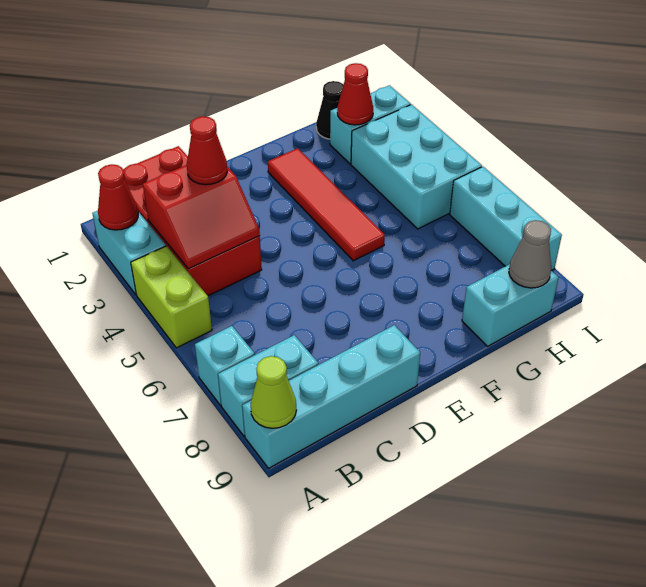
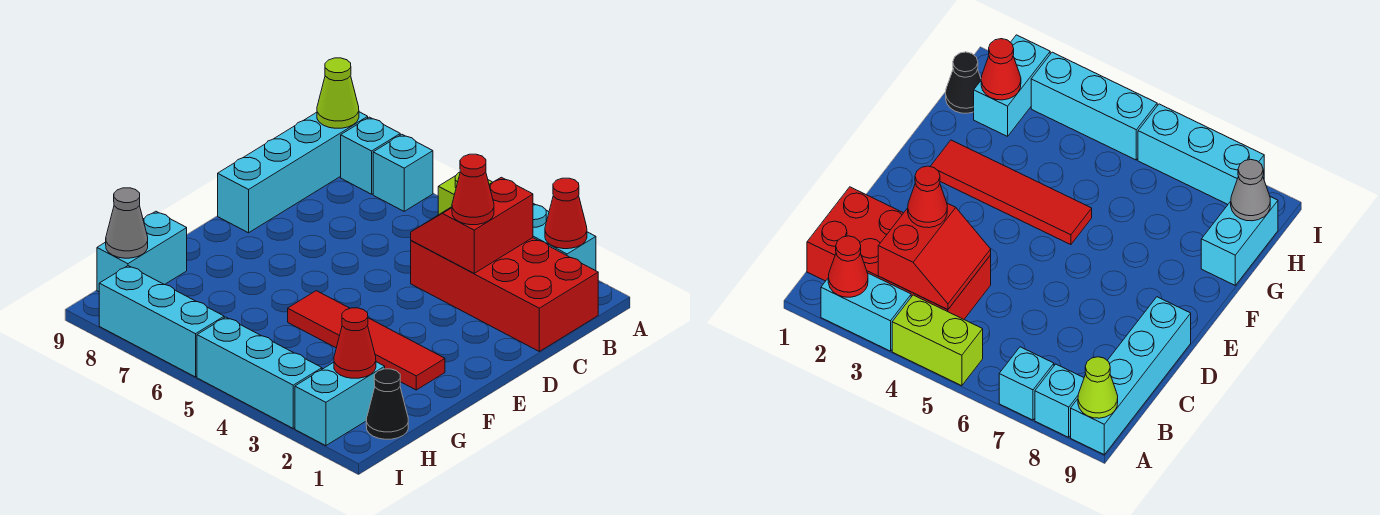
cyan 1x2 brick [218,335,318,436] -> cyan 1x1 brick [341,117,400,194]
cyan 2x3 brick [351,105,482,229] -> cyan 1x3 brick [197,317,322,428]

